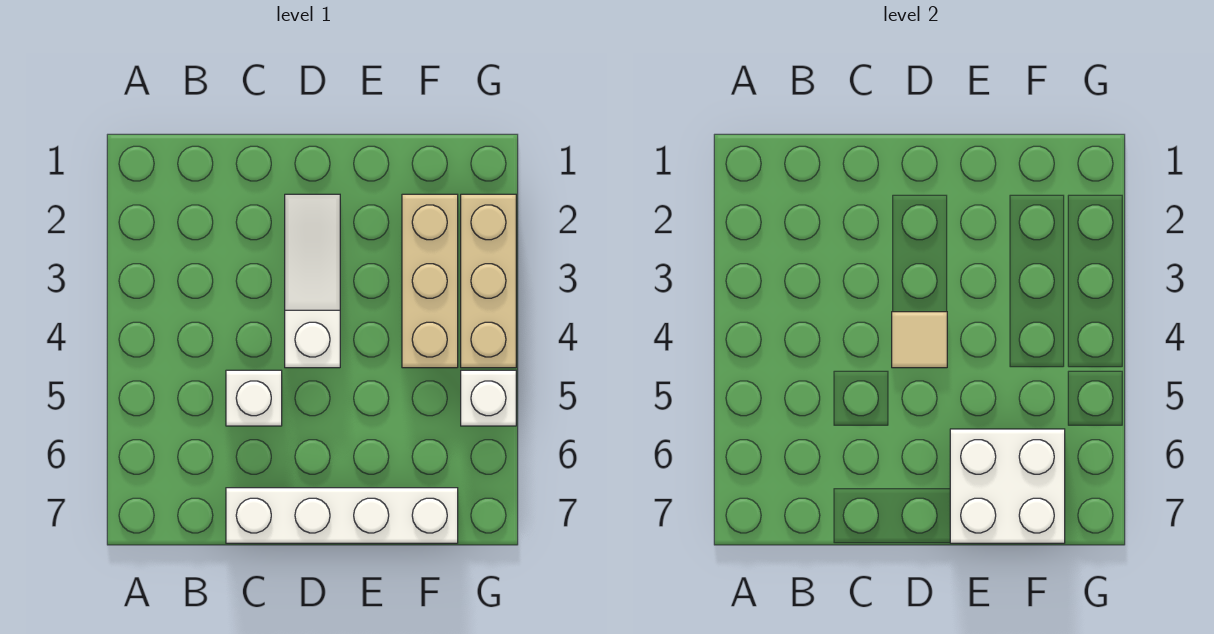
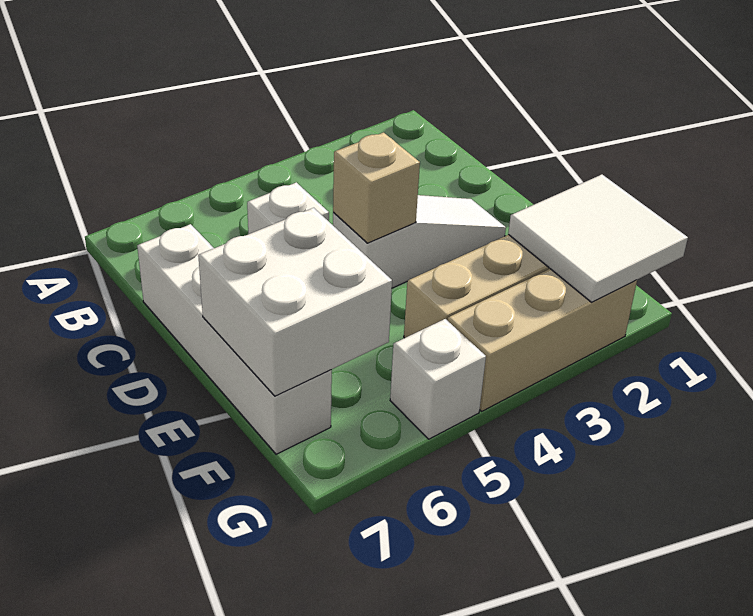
tan 1x1 tile [892,312,947,368] -> tan 1x1 brick [333,133,420,243]
none -> white 2x2 tile [508,175,688,302]

